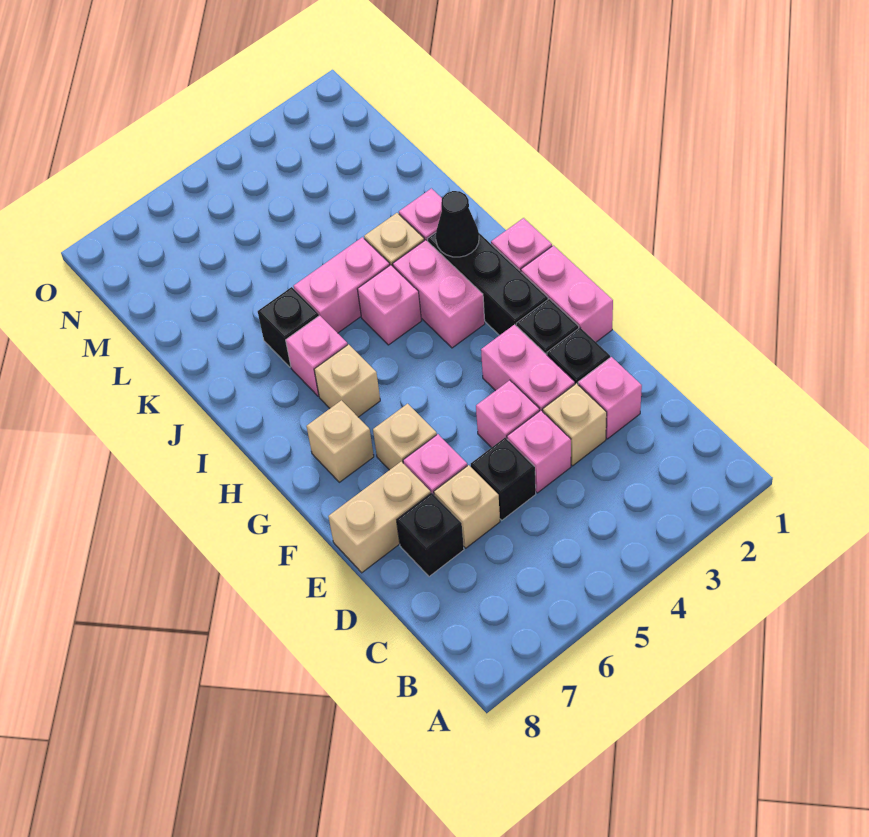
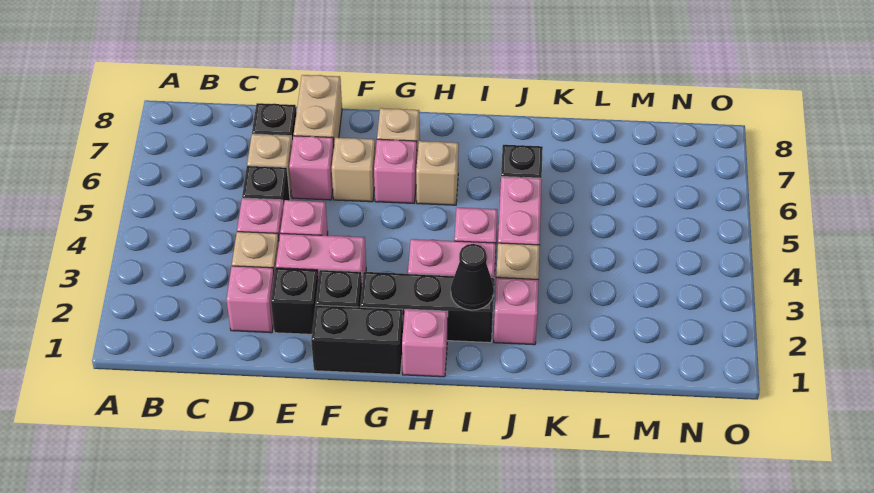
pink 1x2 brick [521,245,613,342] -> black 1x2 brick [311,305,403,375]
pink 1x1 brick [286,316,348,396] -> pink 1x1 brick moved to [374,139,417,203]

